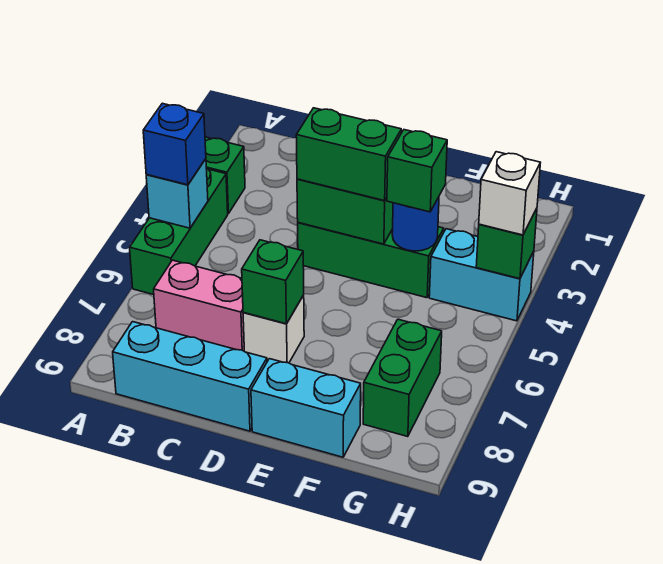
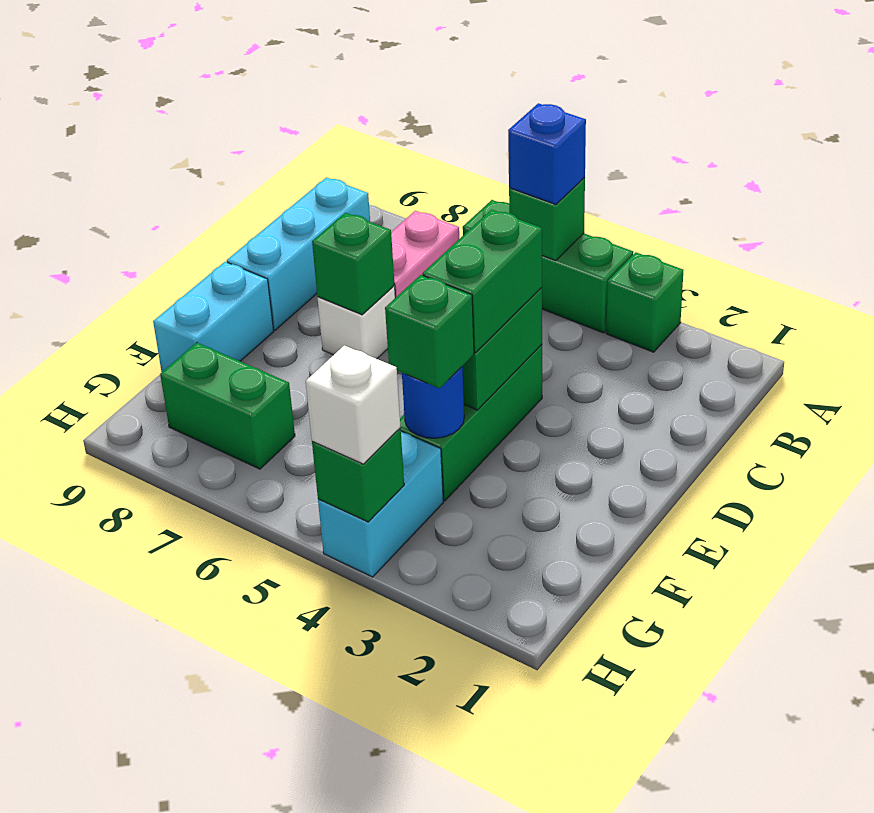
cyan 1x1 brick [146,159,208,228] -> green 1x1 brick [509,178,585,261]

